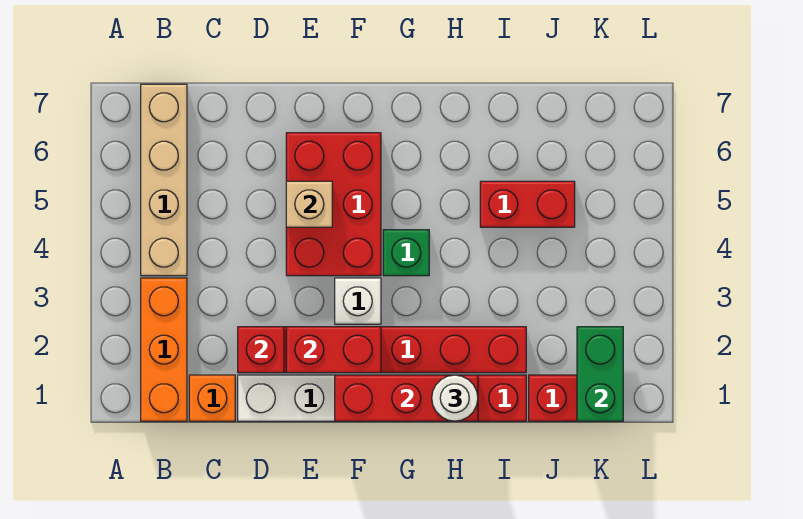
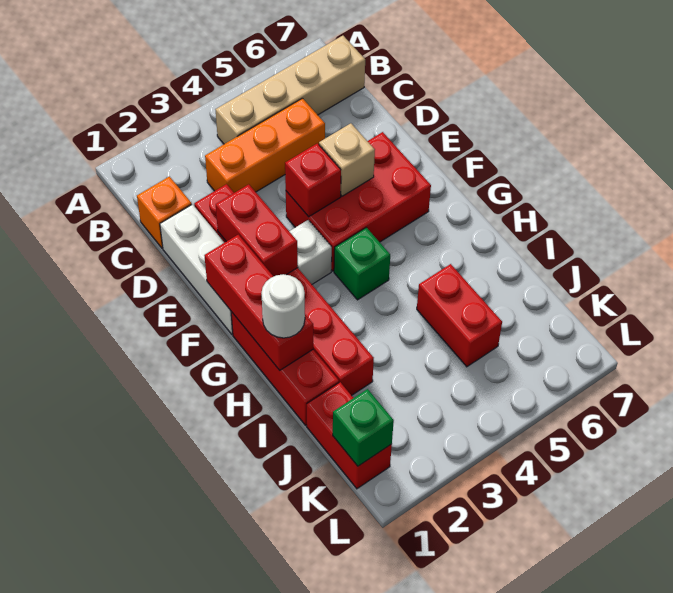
orange 1x3 brick [141,278,187,421] -> orange 1x3 brick moved to [205,98,325,193]
red 1x1 brick [238,327,284,373] -> red 1x1 brick moved to [285,143,341,217]
green 1x2 brick [577,327,623,421] -> green 1x1 brick [333,389,394,466]

